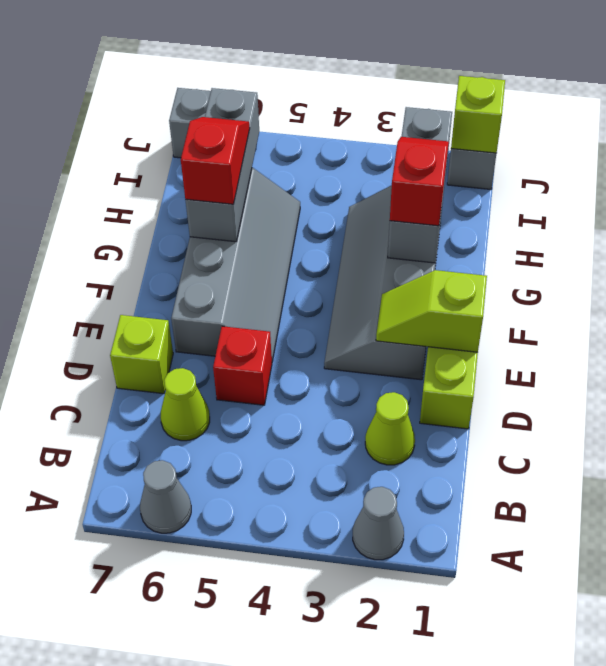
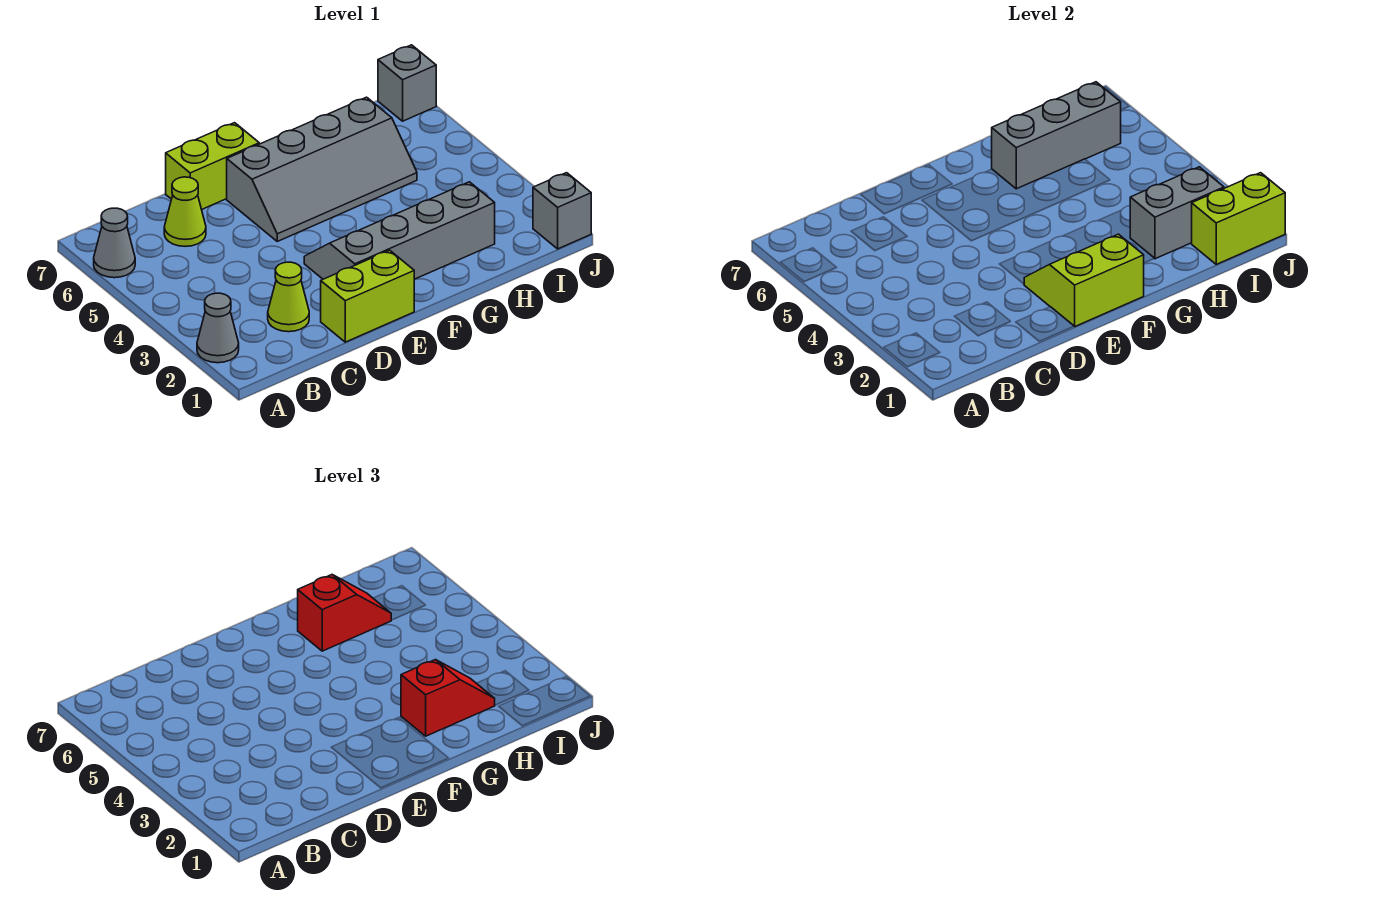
red 1x1 brick [213,326,272,405] -> none
lime 1x1 brick [110,315,173,394] -> lime 1x2 brick [166,123,259,210]
lime 1x2 slope [376,270,487,352] -> lime 2x2 slope [1024,234,1144,326]
grey 1x3 brick [388,107,452,263] -> grey 1x2 brick [1130,167,1224,259]
lime 1x1 brick [451,76,505,153] -> lime 1x2 brick [1192,173,1285,264]

